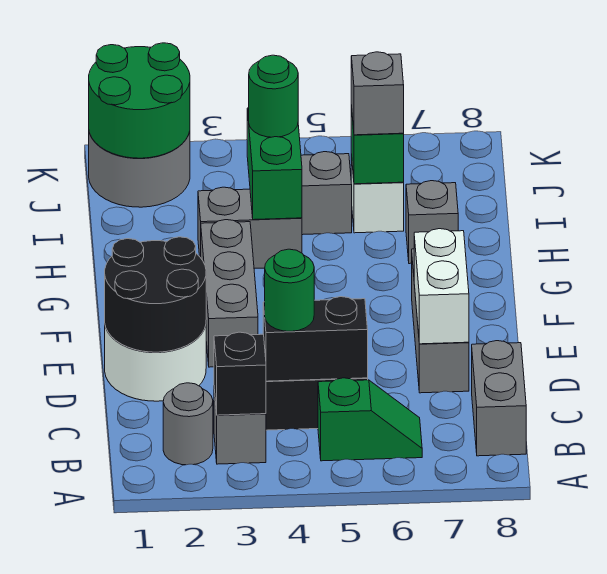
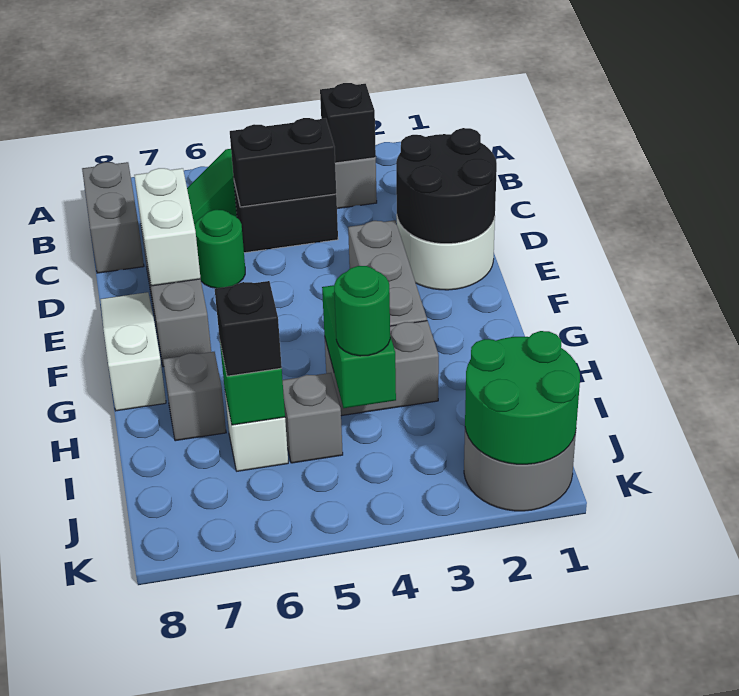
grey 1x1 round brick [163,383,213,465] -> none
green 1x1 round brick [265,249,314,331] -> green 1x1 round brick moved to [194,210,245,288]
none -> white 1x3 slope [100,292,166,411]
grey 1x1 brick [351,52,404,135] -> black 1x1 brick [215,281,282,376]

